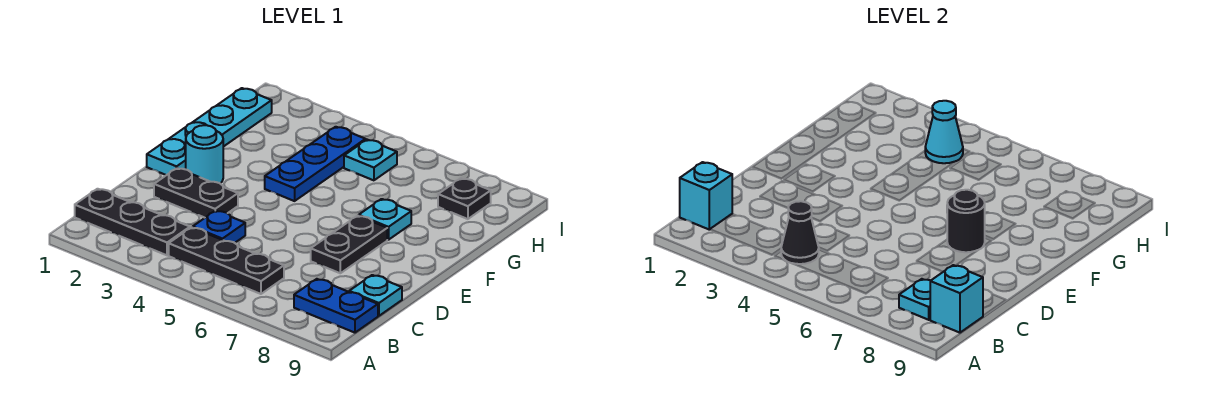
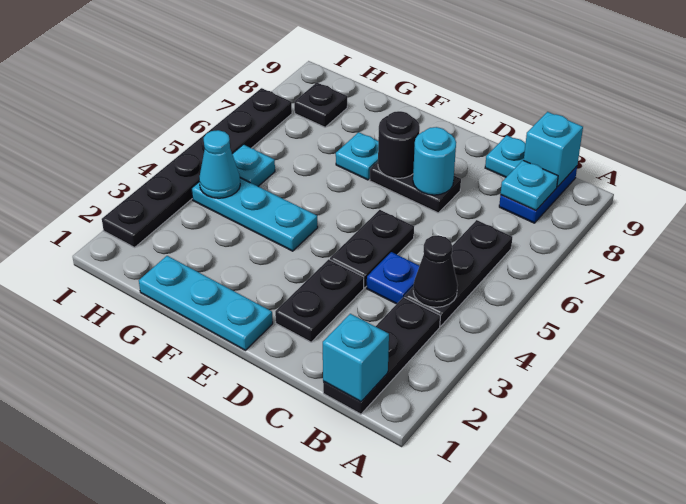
none -> black 1x2 plate [330,210,414,288]
cyan 1x4 plate [147,88,272,175] -> cyan 1x3 plate [139,256,273,350]
cyan 1x1 round brick [186,125,223,183] -> cyan 1x1 round brick moved to [413,127,456,195]
blue 1x3 plate [265,127,366,201] -> cyan 1x3 plate [192,178,318,251]
none -> black 1x6 plate [102,88,292,247]

